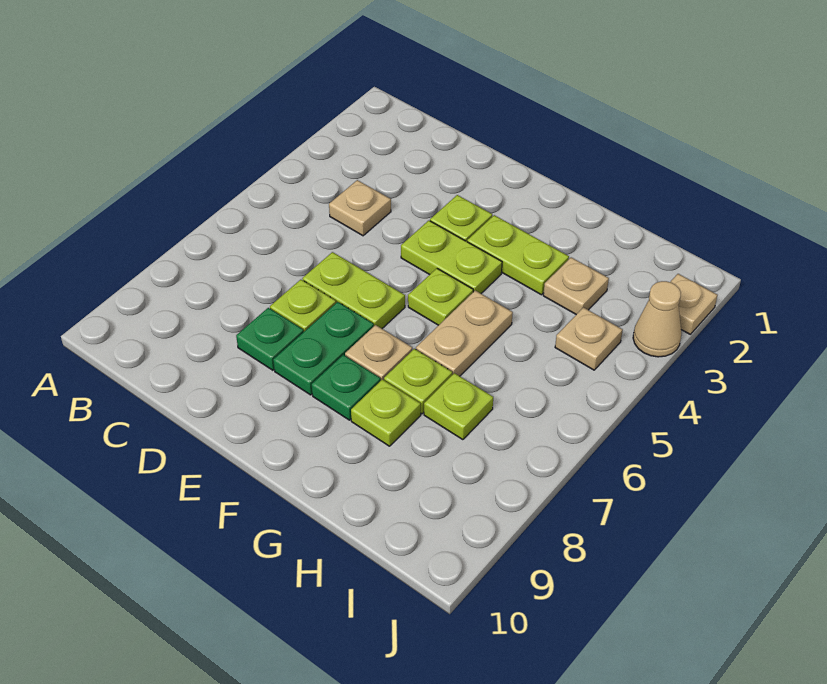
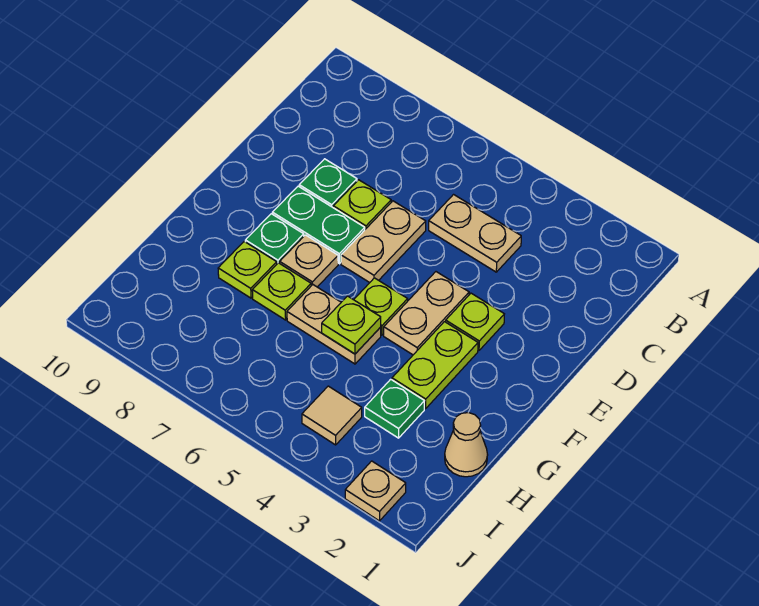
tan 1x1 plate [329,180,391,236] -> tan 1x2 plate [429,195,521,272]
lime 1x2 plate [302,252,405,329] -> tan 1x2 plate [341,201,426,283]
lime 1x2 plate [401,221,502,293] -> tan 1x2 plate [384,272,469,355]
tan 1x1 plate [543,258,609,314] -> green 1x1 plate [365,379,424,438]
lime 1x1 plate [424,373,493,440] -> lime 1x1 plate moved to [322,296,381,354]
tan 1x1 plate [555,308,623,370] -> tan 1x1 tile [302,386,362,445]
tan 1x1 cone [633,281,681,357] -> tan 1x1 cone moved to [445,413,488,477]

